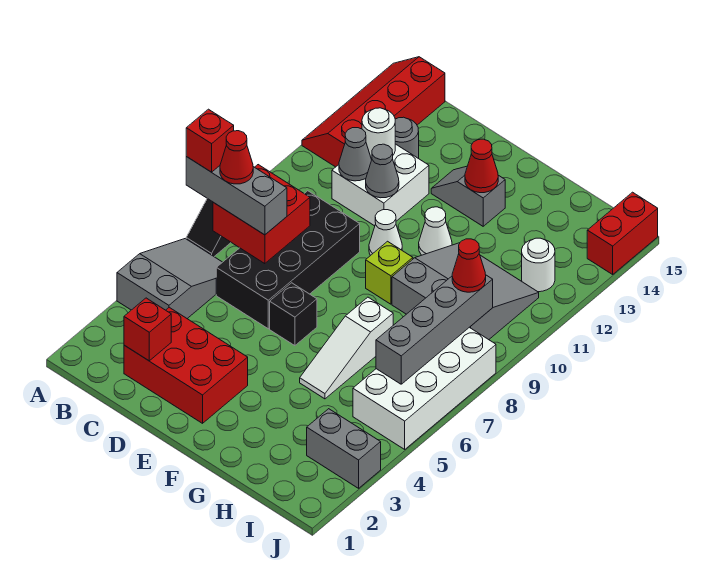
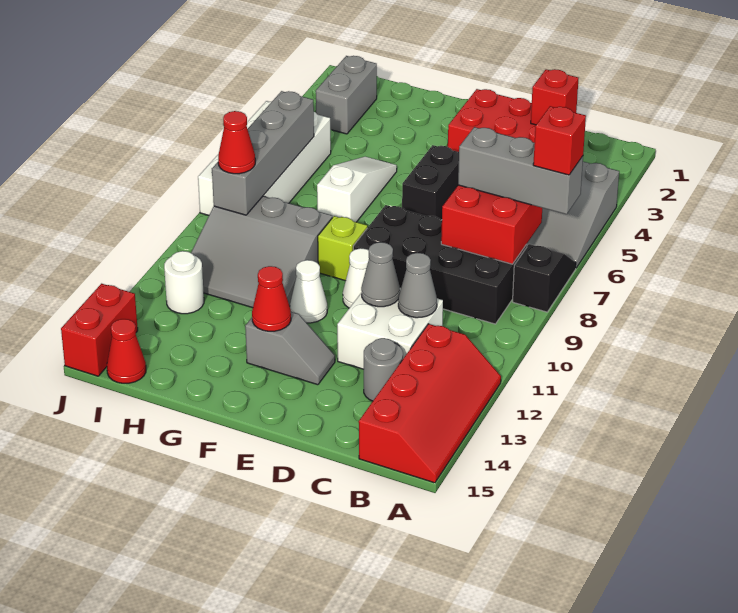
red 1x1 cone [220,131,253,184] -> red 1x1 cone moved to [107,319,146,383]
black 2x4 brick [216,191,360,329] -> black 2x4 brick turned to [353,205,527,324]
white 1x1 round brick [362,108,395,159] -> none
black 1x1 brick [270,283,317,346] -> black 1x2 brick [402,145,459,220]
grey 1x2 brick [307,409,381,488] -> grey 1x2 brick turned to [316,56,377,134]

